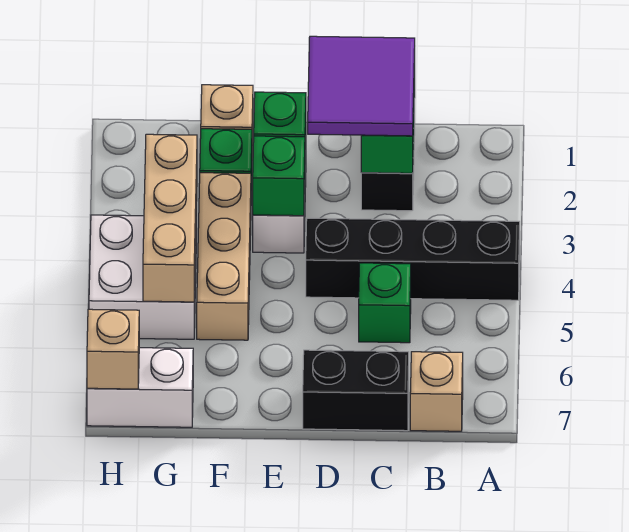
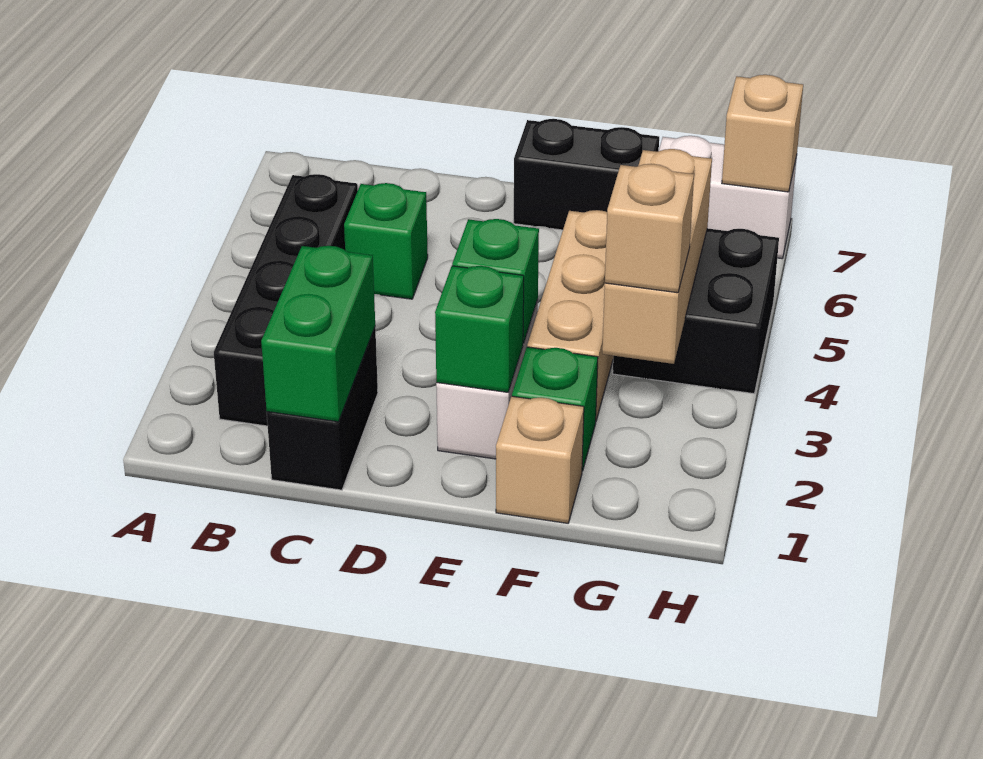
black 1x4 brick [306,218,520,300] -> black 1x4 brick turned to [214,174,358,426]
tan 1x1 brick [410,352,463,431] -> tan 1x1 brick moved to [605,164,694,293]
purple 2x2 tile [308,36,415,136] -> none
black 1x2 brick [303,350,409,431] -> black 1x2 brick moved to [514,119,659,230]
white 2x2 brick [89,215,196,339] -> black 2x2 brick [613,228,779,394]

